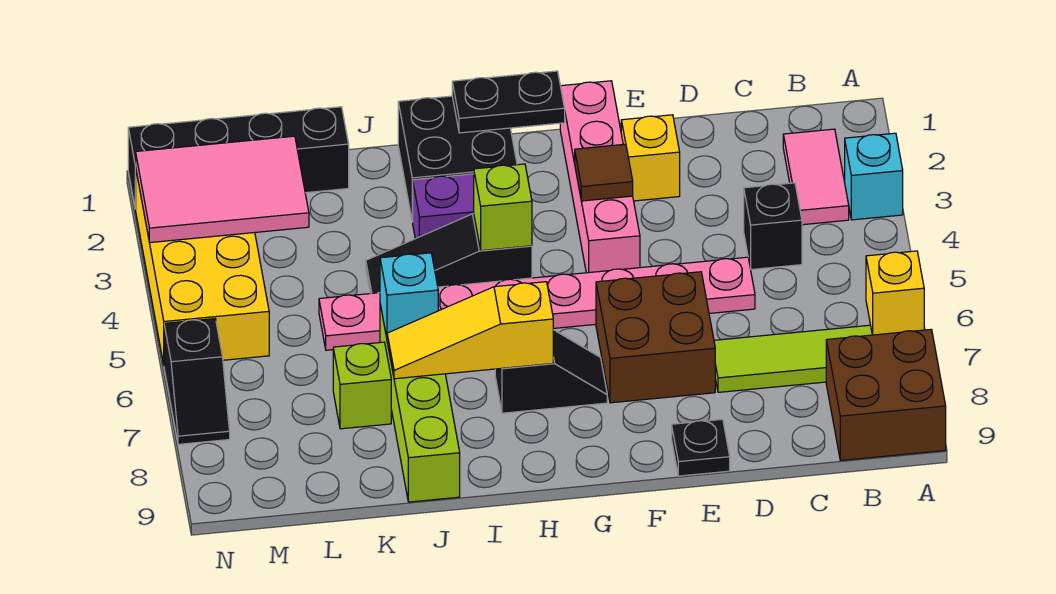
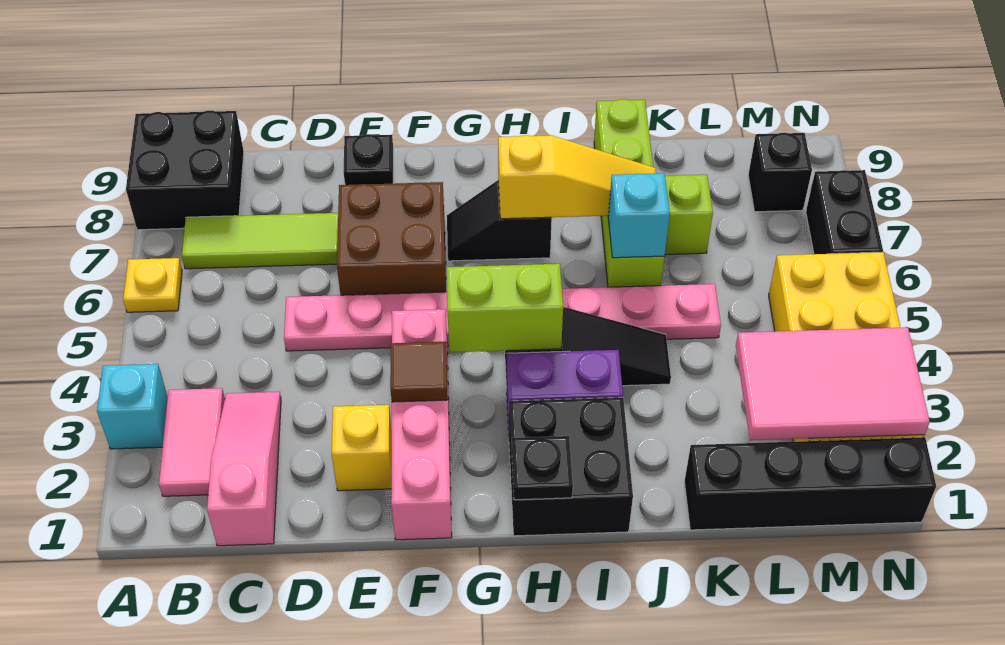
yellow 1x1 brick [866,251,924,335] -> yellow 1x1 plate [123,258,182,312]
brown 2x2 brick [826,329,946,460] -> black 2x2 brick [126,111,244,230]
none -> pink 1x3 slope [207,392,281,546]
black 1x1 brick [744,183,802,269] -> black 1x1 brick moved to [748,133,812,212]
black 1x2 plate [452,71,565,133] -> black 1x1 plate [512,436,573,500]
lime 1x1 brick [474,164,532,251] -> lime 1x2 brick [446,264,563,352]
black 1x2 slope [164,319,230,444] -> black 1x2 brick [806,170,883,254]

